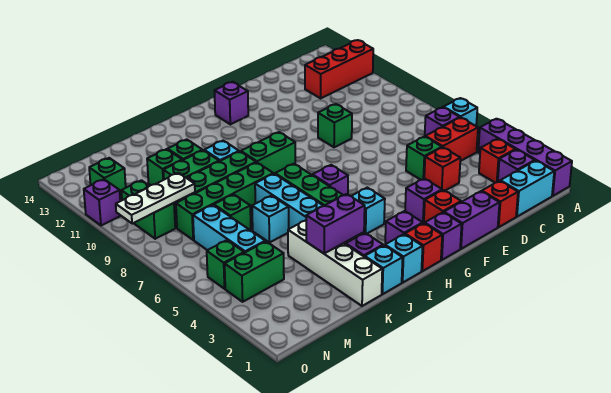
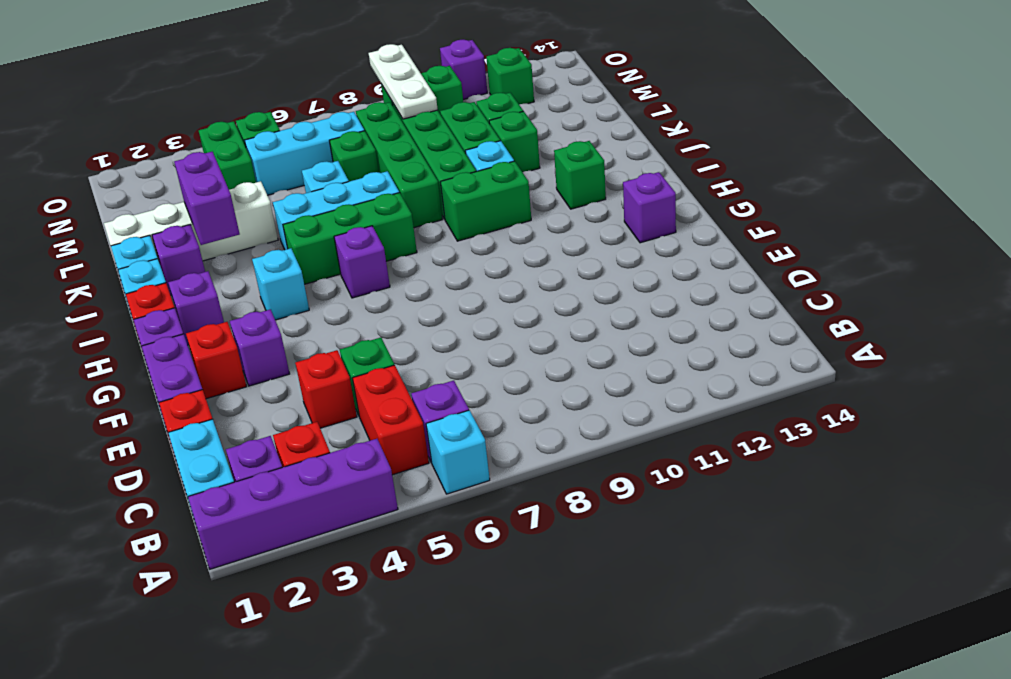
red 1x3 brick [305,40,373,98] -> none
green 1x1 brick [318,104,352,147] -> green 1x1 brick moved to [554,141,606,209]
green 1x2 brick [241,132,295,174] -> green 1x2 brick turned to [440,161,531,241]

